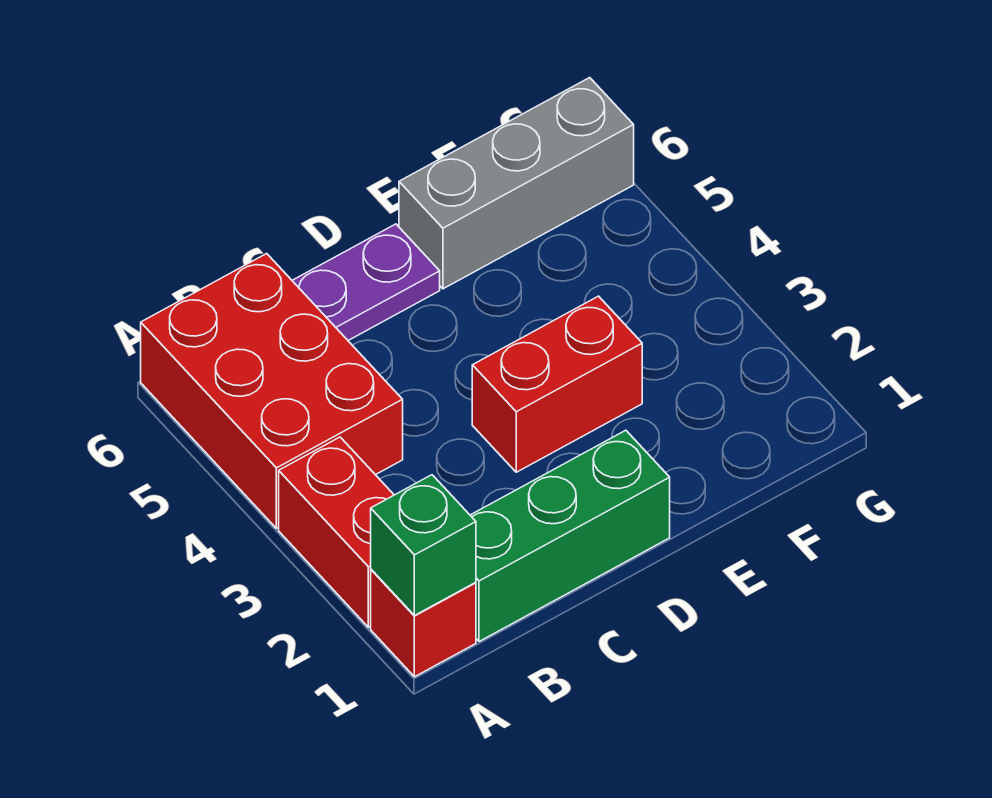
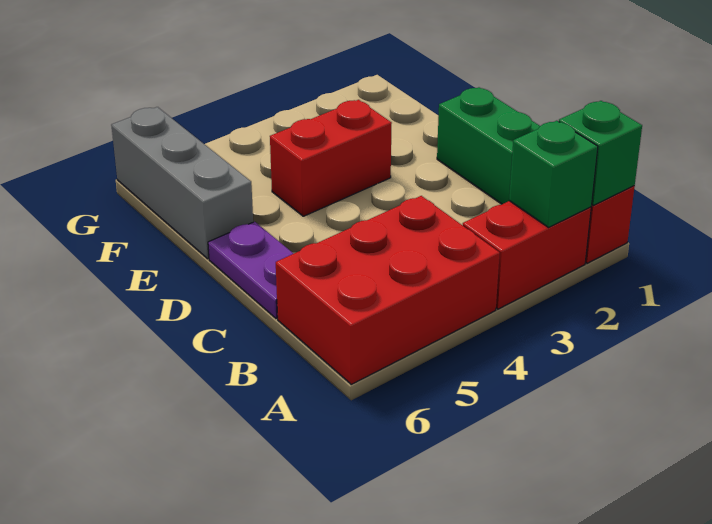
none -> green 1x1 brick [509,121,598,227]
red 1x2 brick [472,296,642,472] -> red 1x2 brick turned to [270,100,392,216]

